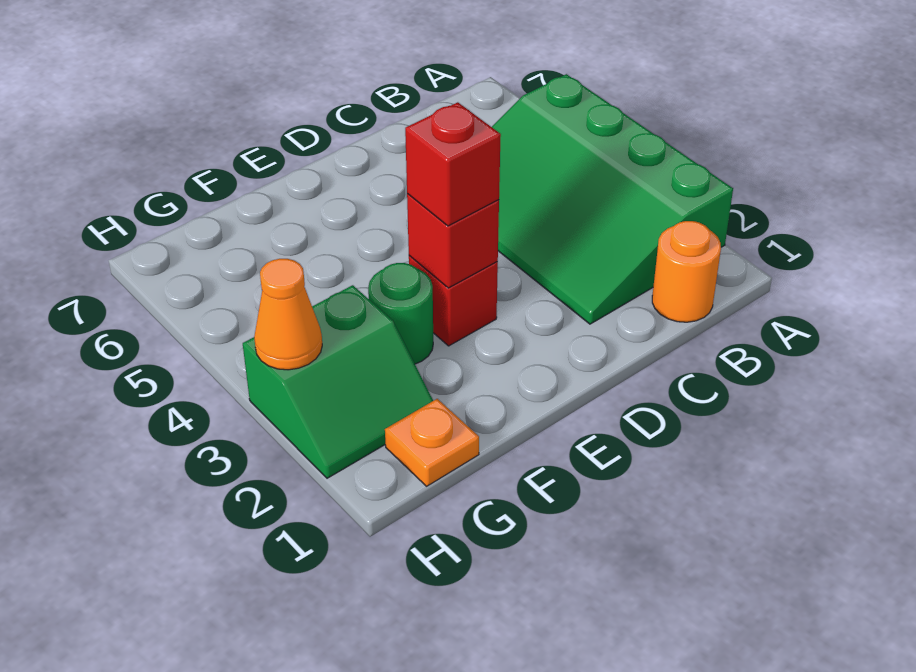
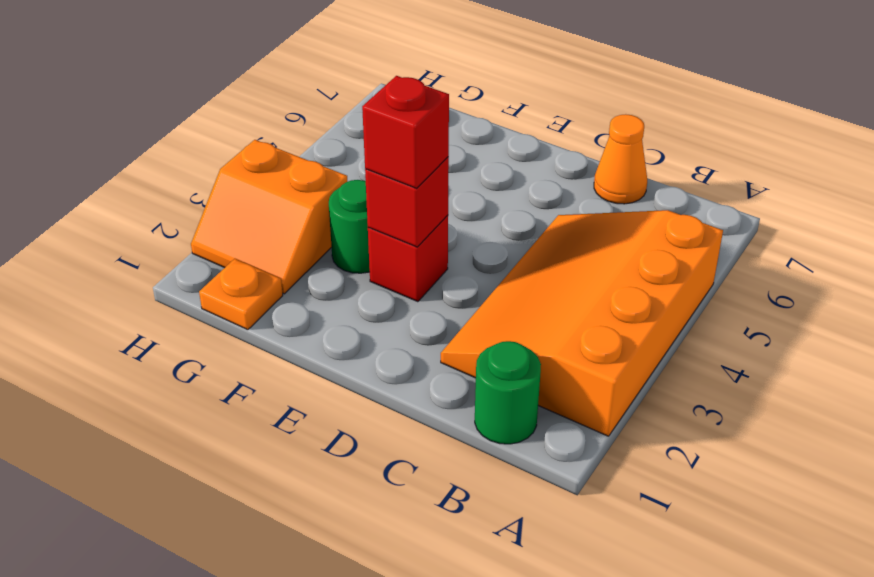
green 3x4 slope [492,74,733,324] -> orange 3x4 slope [441,210,723,436]
orange 1x1 round brick [652,221,721,322] -> green 1x1 round brick [475,341,541,444]
green 2x2 slope [243,285,433,478] -> orange 2x2 slope [191,140,348,294]
orange 1x1 cone [254,259,322,370] -> orange 1x1 cone moved to [594,114,647,204]

